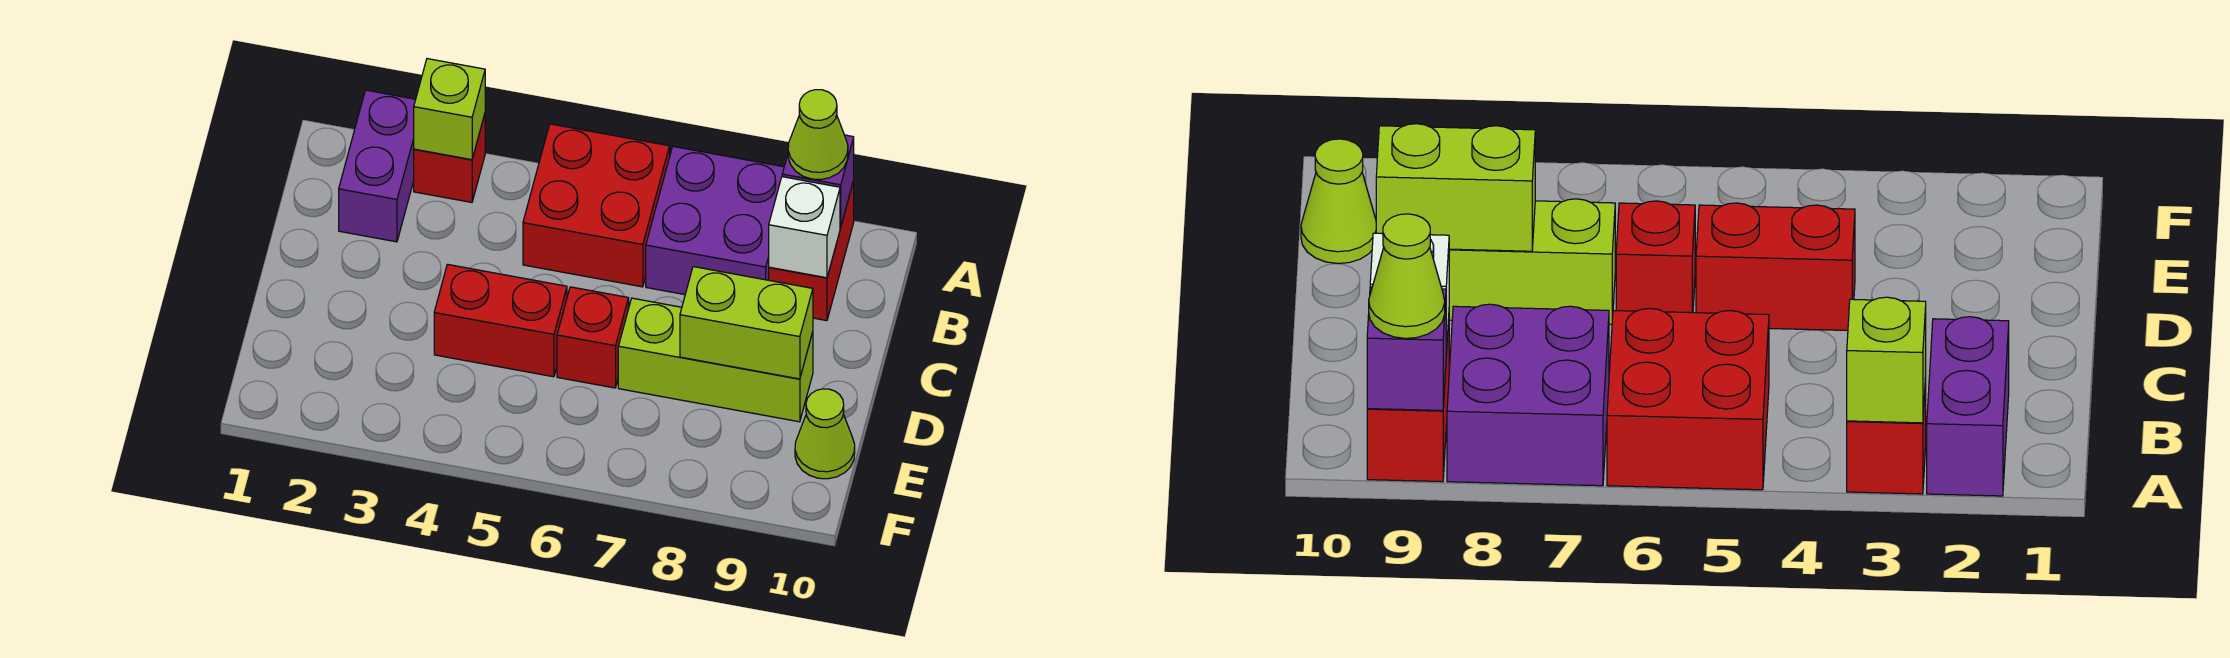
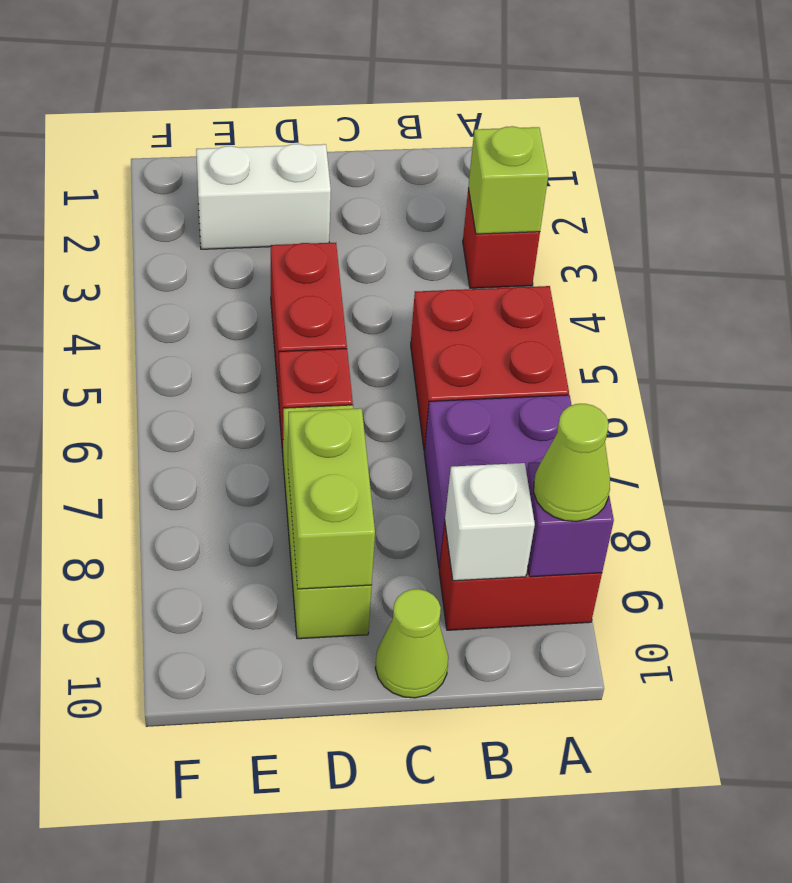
purple 1x2 brick [339,90,416,242] -> none
none -> white 1x2 brick [196,144,331,249]
lime 1x1 cone [795,389,855,479] -> lime 1x1 cone moved to [375,589,448,698]

